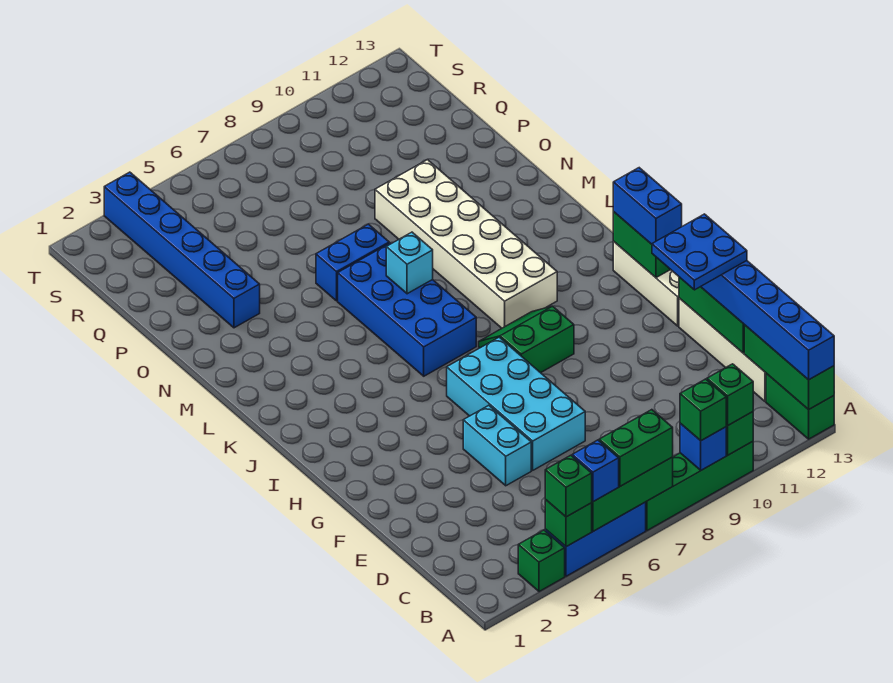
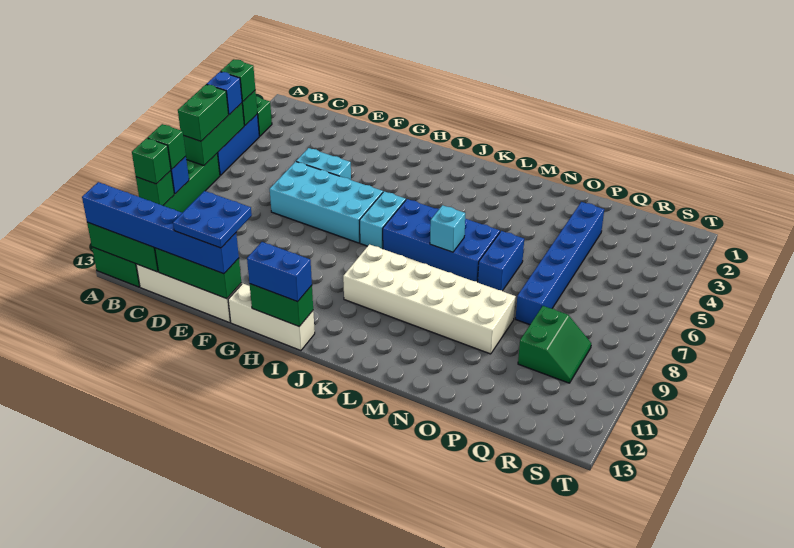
green 2x2 slope [479,306,574,373] -> green 2x2 slope moved to [518,306,591,383]
none -> cyan 1x2 brick [360,191,406,249]
blue 1x6 brick [104,172,260,328] -> blue 1x6 brick turned to [516,202,604,325]

